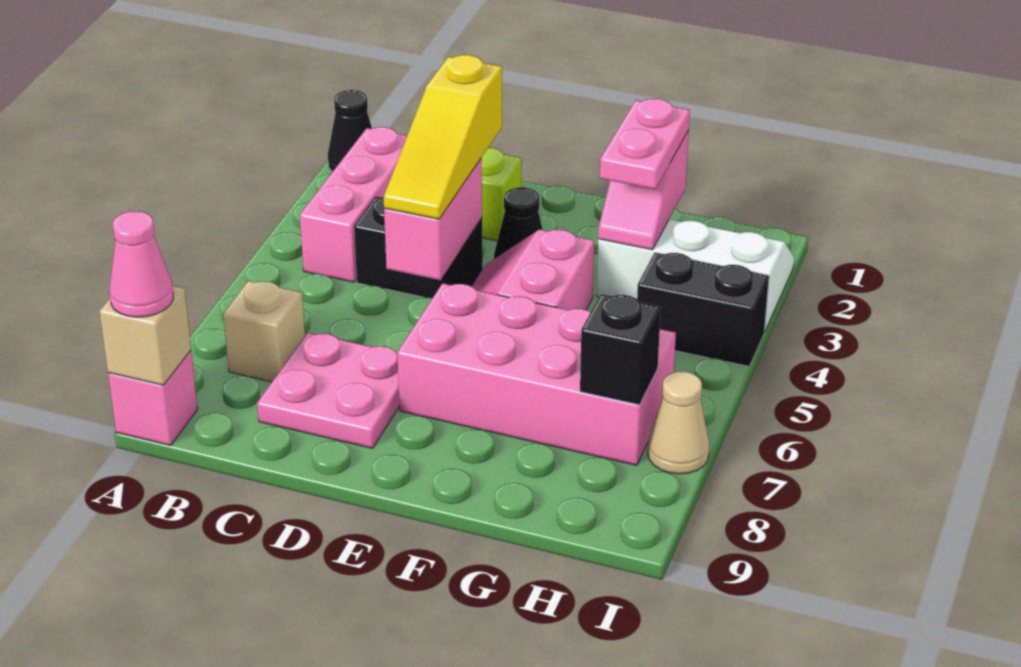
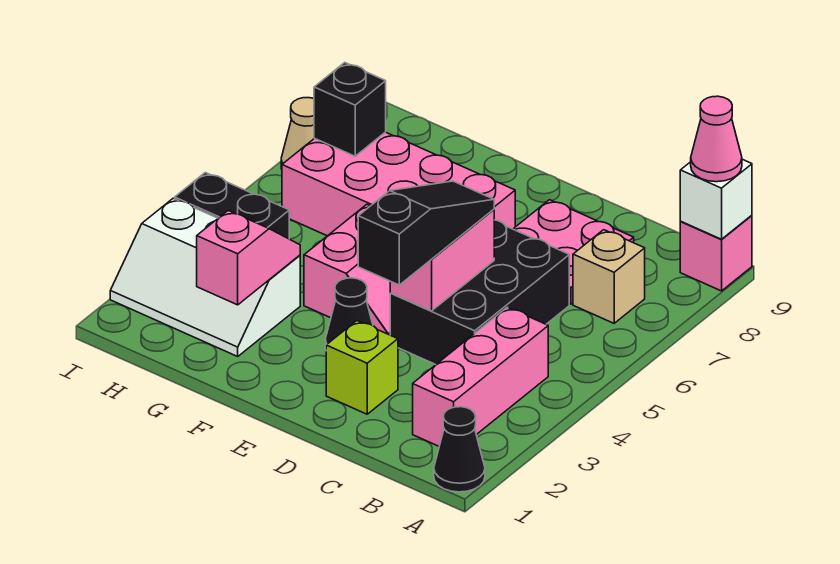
tan 1x1 brick [100,286,191,385] -> white 1x1 brick [680,159,752,239]
black 1x2 brick [354,196,483,298] -> black 2x3 brick [390,220,569,365]
yellow 1x3 slope [384,55,502,219] -> black 1x3 slope [358,181,494,285]
pink 1x2 plate [600,99,690,189] -> none

